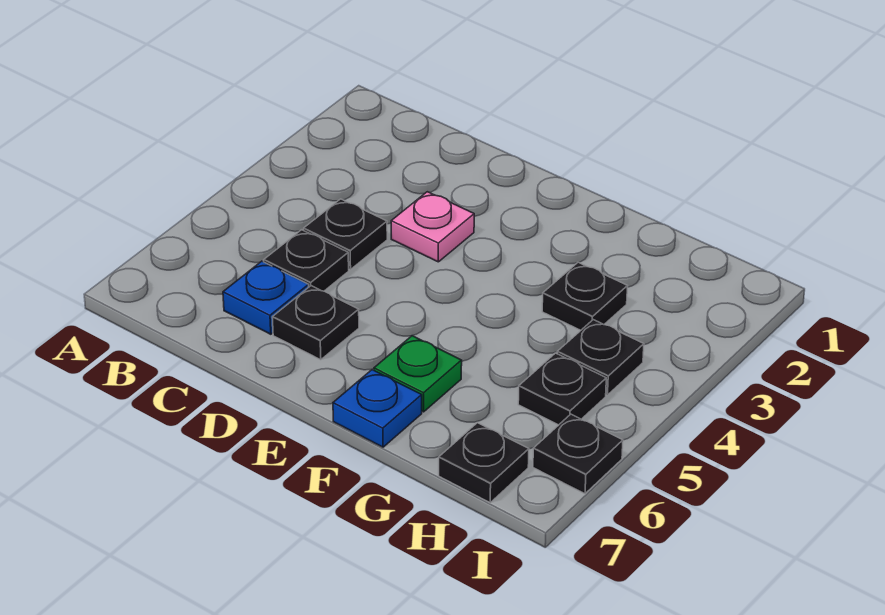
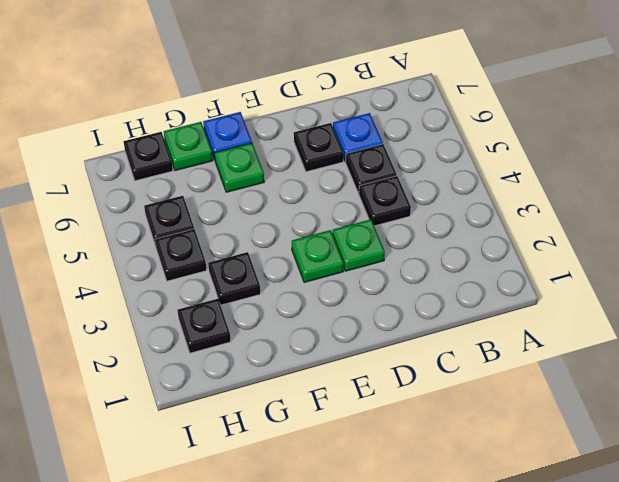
pink 1x1 plate [391,192,474,262] -> green 1x1 plate [332,219,385,271]
none -> green 1x1 plate [292,230,344,282]
none -> green 1x1 plate [164,122,213,171]
black 1x1 plate [533,414,623,494] -> black 1x1 plate moved to [178,299,231,353]

